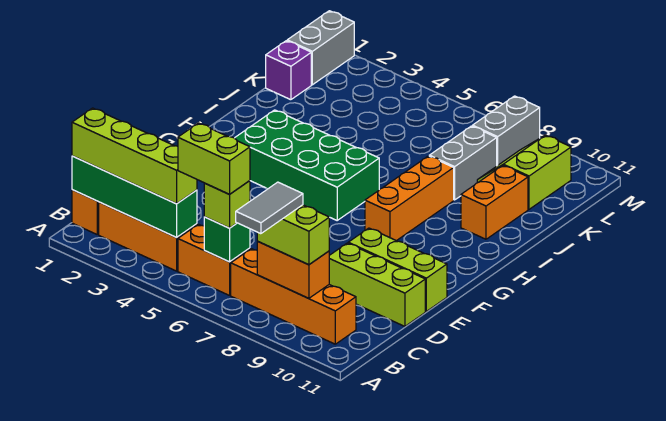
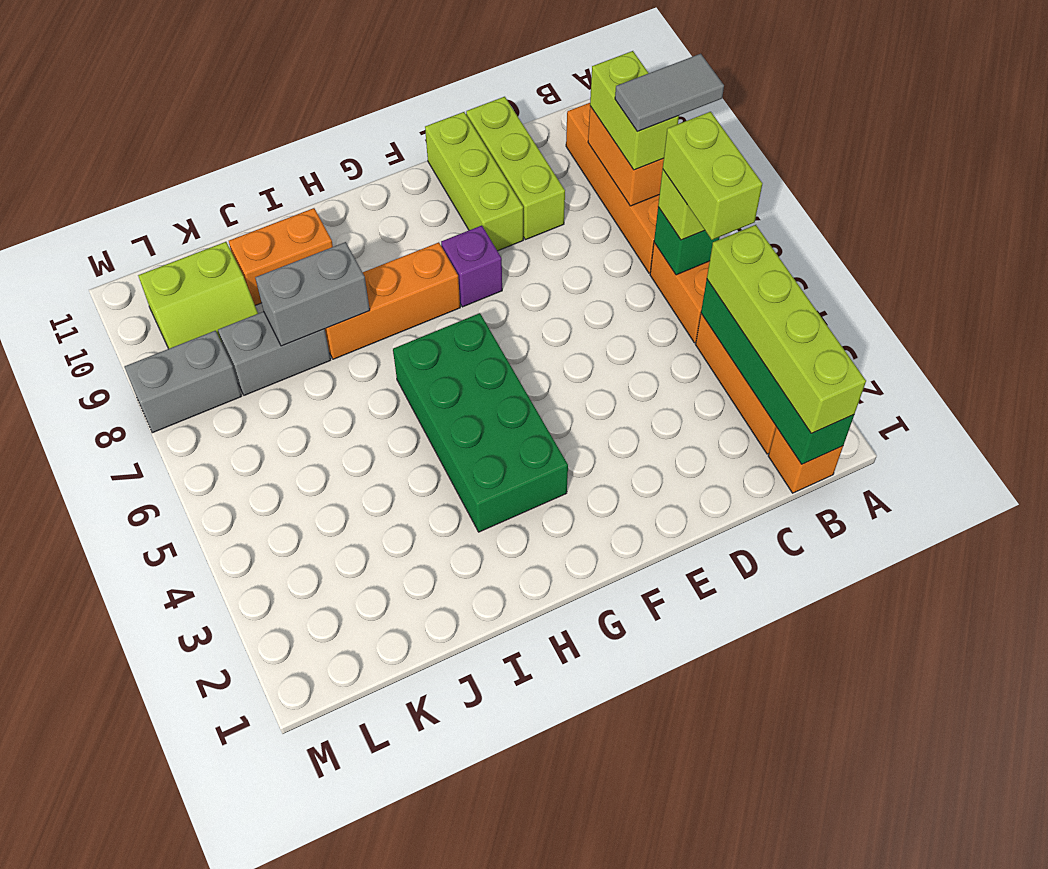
purple 1x1 brick [266,41,311,100] -> purple 1x1 brick moved to [441,226,502,307]
grey 1x2 brick [287,11,354,85] -> grey 1x2 brick moved to [255,242,370,346]

